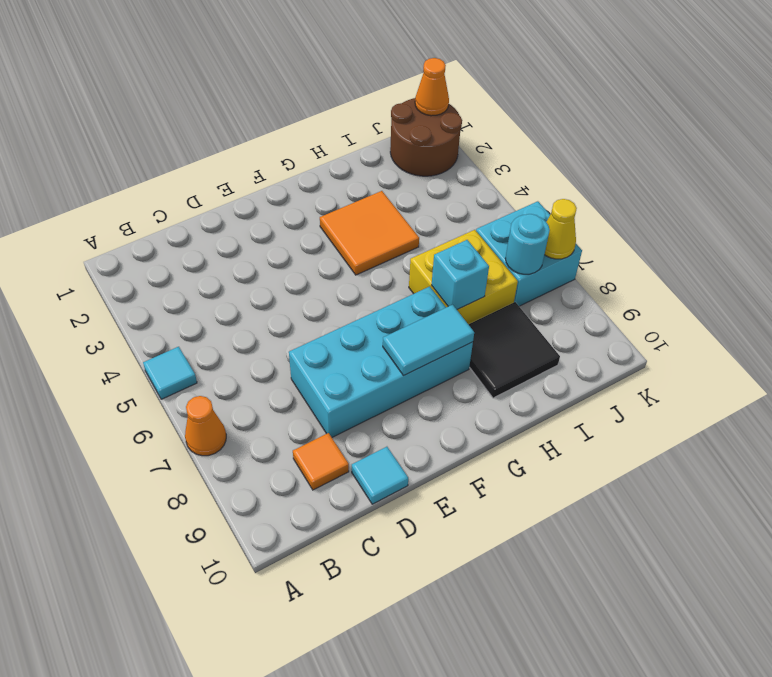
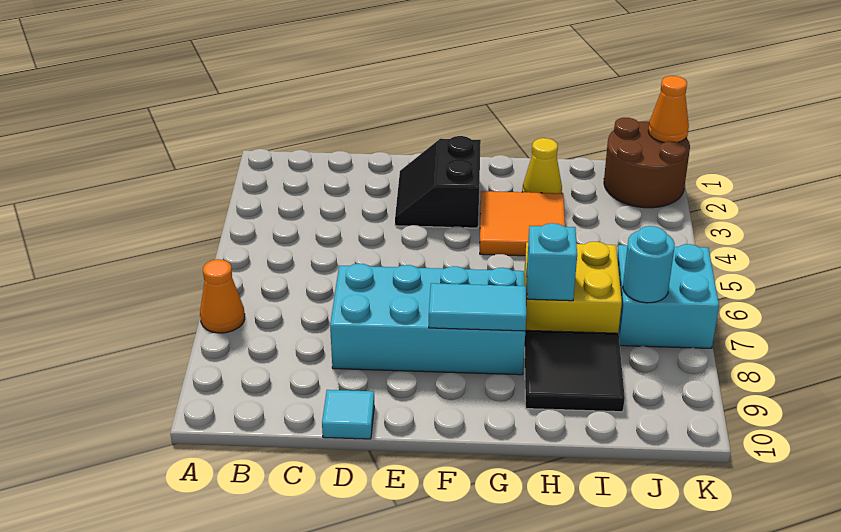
cyan 1x1 tile [143,347,197,399] -> none
orange 1x1 tile [293,433,349,490] -> none
none -> black 2x2 slope [395,136,481,228]
yellow 1x1 cone [545,199,577,259] -> yellow 1x1 cone moved to [522,138,562,193]

